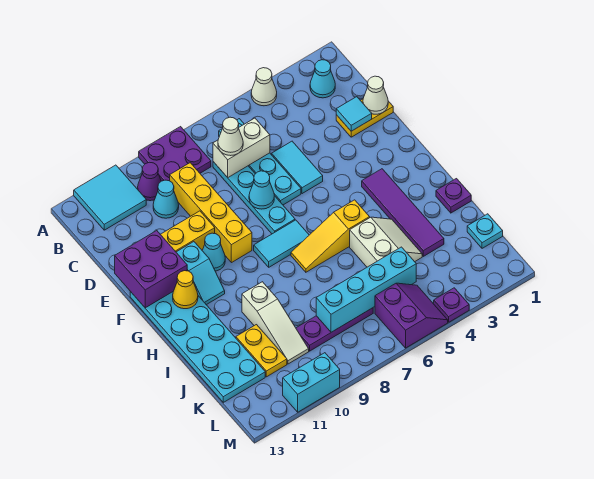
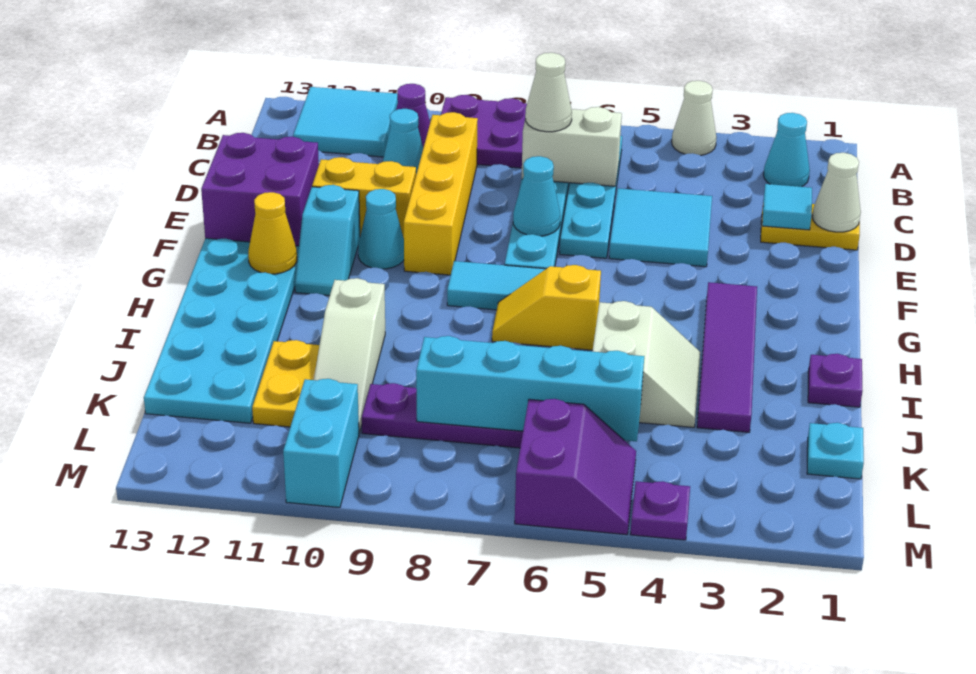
cyan 1x2 tile [272,141,323,194] -> cyan 2x2 tile [609,188,712,267]
yellow 1x3 slope [291,200,370,272] -> yellow 1x2 slope [492,265,601,350]
cyan 1x2 brick [283,353,340,412] -> cyan 1x2 brick turned to [283,379,359,507]

